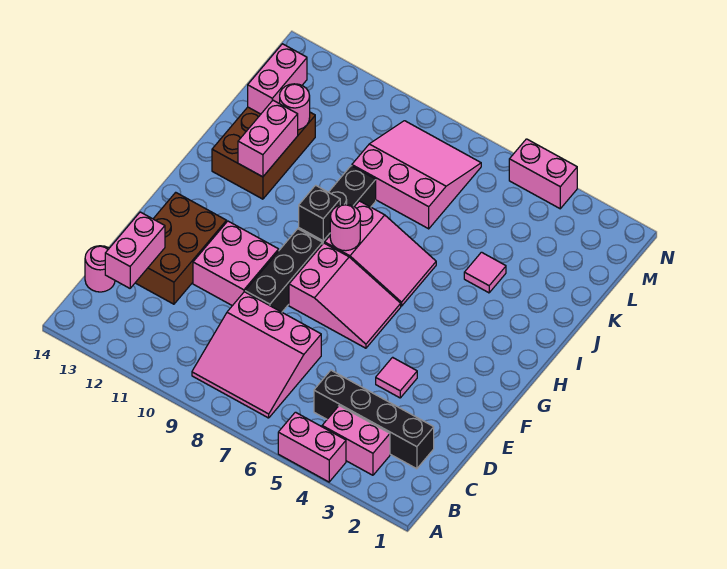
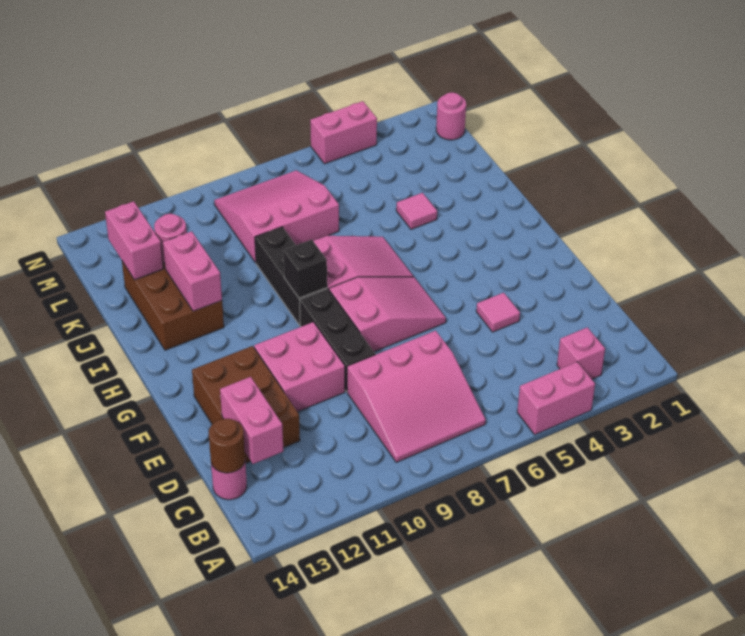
pink 1x2 brick [322,406,390,475] -> pink 1x1 brick [557,327,605,379]
black 1x4 brick [314,370,434,469] -> none
none -> brown 1x1 round brick [209,419,245,473]
pink 1x1 round brick [330,204,360,251] -> pink 1x1 round brick moved to [436,93,466,140]

